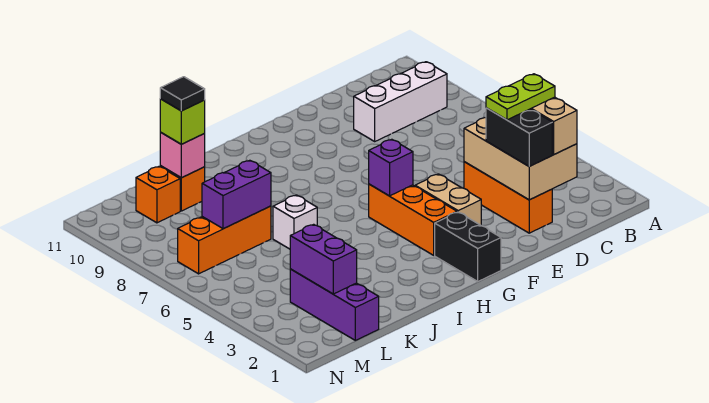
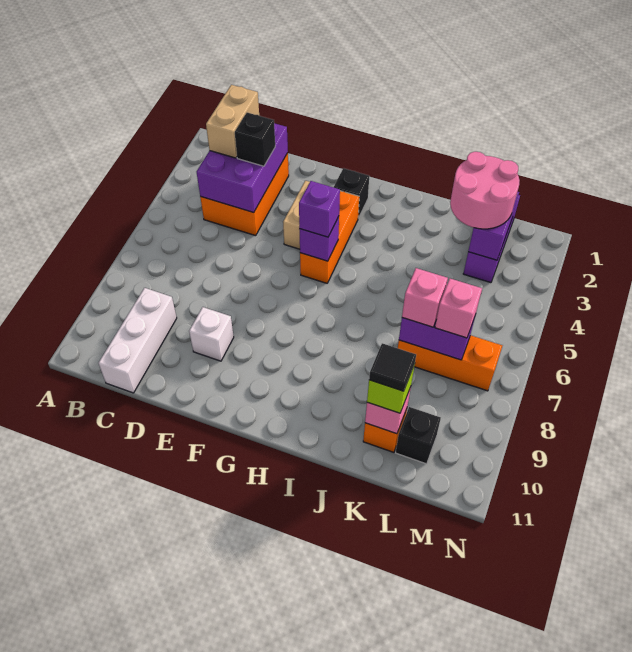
white 1x3 brick [354,62,447,141] -> white 1x3 brick turned to [99,288,177,393]
tan 2x3 brick [464,118,577,200] -> purple 2x3 brick [197,124,288,212]
lime 1x2 plate [486,74,555,120] -> none
orange 1x3 brick [464,162,552,233] -> orange 2x3 brick [200,153,289,236]
black 1x2 brick [486,108,552,166] -> black 1x1 brick [235,113,275,166]
black 1x2 brick [435,212,501,281] -> black 1x1 brick [334,168,369,218]
none -> purple 1x1 brick [299,181,340,237]
white 1x1 brick [273,195,317,249] -> white 1x1 brick moved to [189,307,234,361]
none -> pink 2x2 round brick [450,152,520,229]
none -> pink 1x1 brick [402,268,448,327]
none -> pink 1x1 brick [435,279,482,338]
orange 1x1 brick [136,166,180,223] -> black 1x1 brick [396,407,441,464]

